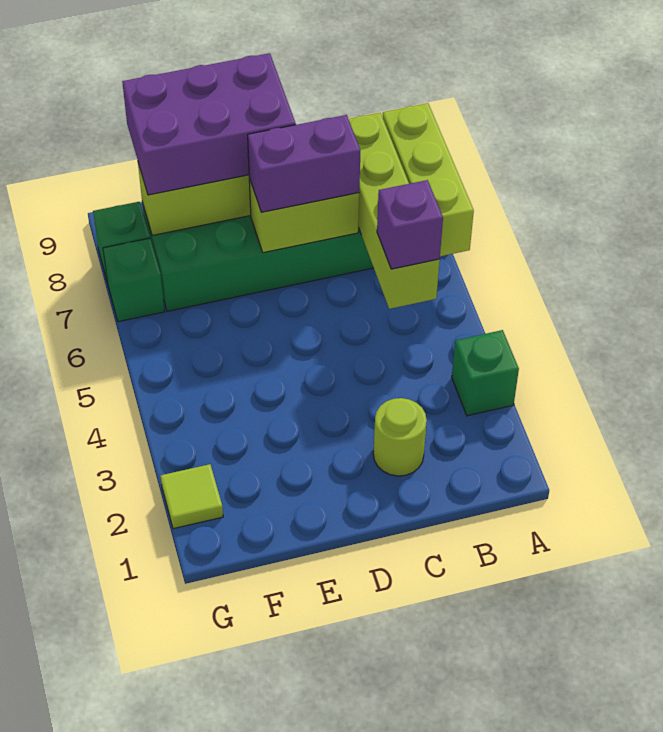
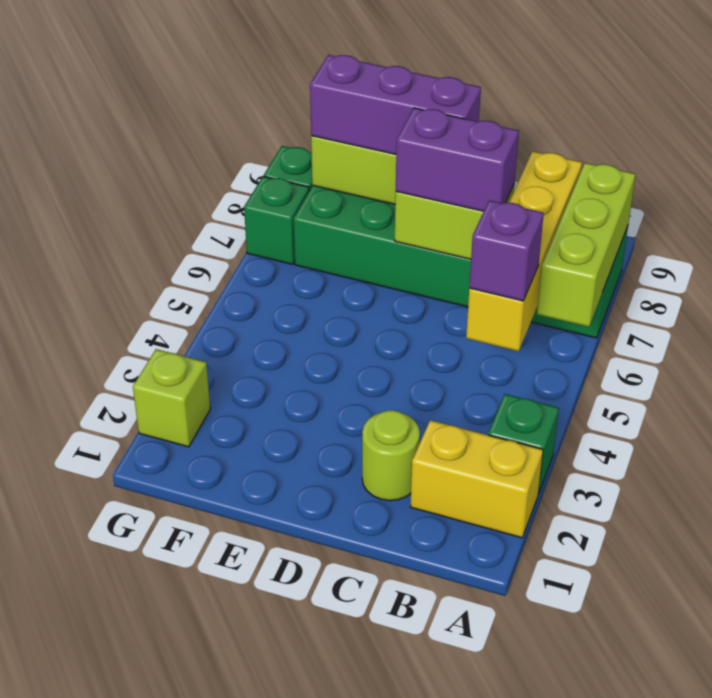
none -> yellow 1x2 brick [411,420,543,538]
lime 1x4 brick [349,113,440,309] -> yellow 1x4 brick [466,151,582,351]
purple 2x3 brick [122,53,296,195] -> purple 1x3 brick [310,55,481,154]
lime 1x1 tile [161,464,223,529] -> lime 1x1 brick [133,349,210,447]

